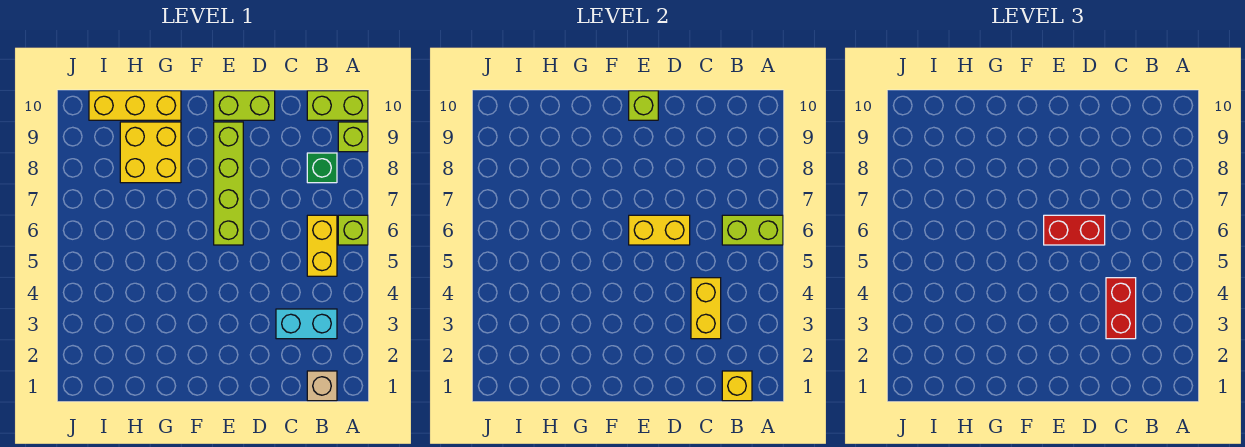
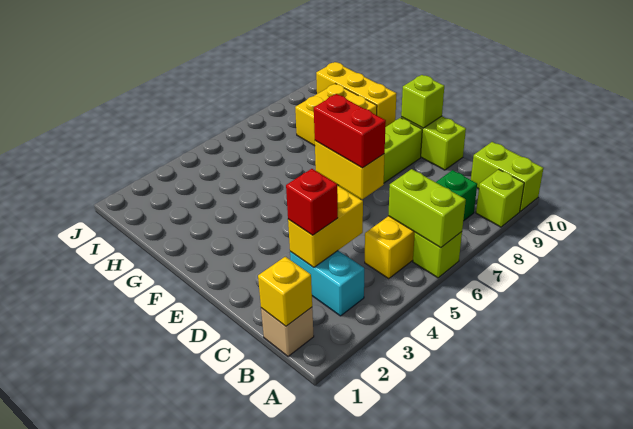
red 1x2 brick [1106,278,1136,339] -> red 1x1 brick [286,169,338,235]

